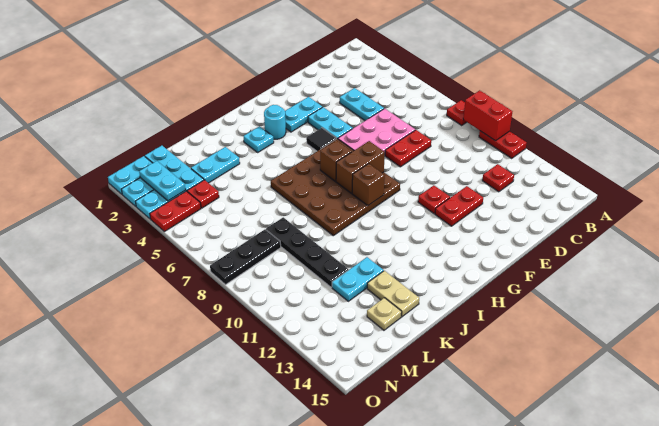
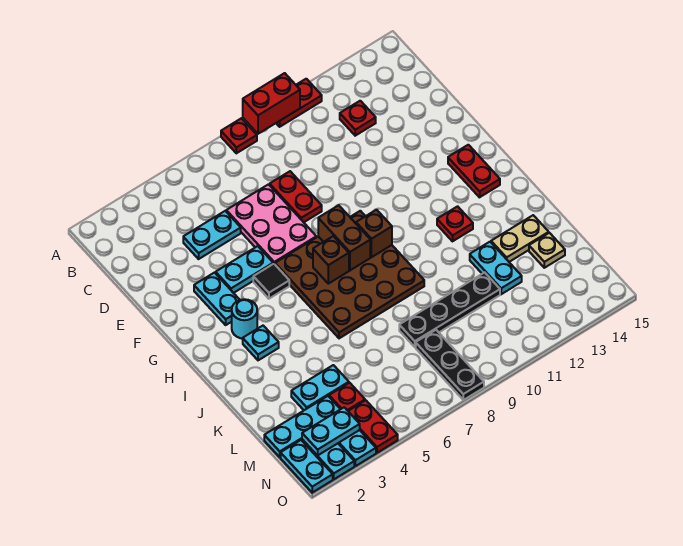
red 1x2 plate [435,186,483,226] -> red 1x2 plate moved to [448,145,500,197]
red 1x1 plate [418,185,450,214] -> red 1x1 plate moved to [437,206,473,241]
cyan 1x2 plate [191,147,240,183] -> cyan 1x2 plate turned to [291,365,349,410]

